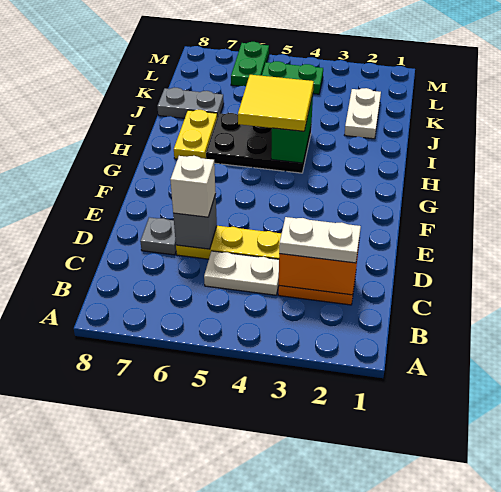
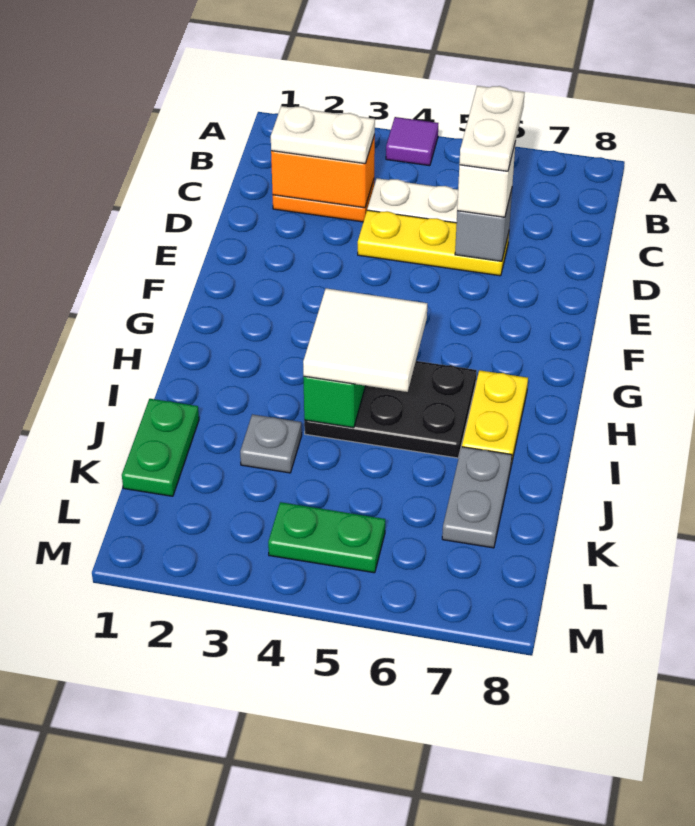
none -> purple 1x1 tile [386,117,438,166]
grey 1x1 plate [140,217,176,255] -> grey 1x1 plate moved to [240,414,302,473]
yellow 2x2 tile [238,75,314,131] -> white 2x2 tile [303,288,427,392]
white 1x2 plate [345,88,381,139] -> white 1x2 plate moved to [459,86,525,171]
grey 1x2 plate [157,88,224,118] -> grey 1x2 plate turned to [442,447,512,548]
green 1x2 plate [231,42,269,86] -> green 1x2 plate moved to [122,399,199,496]

